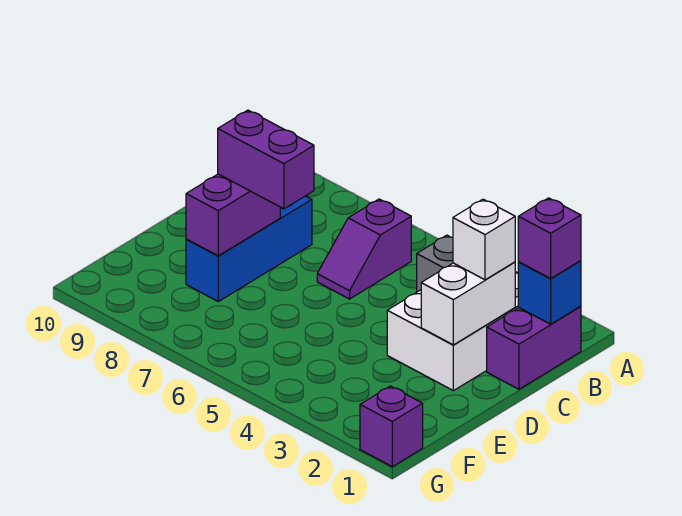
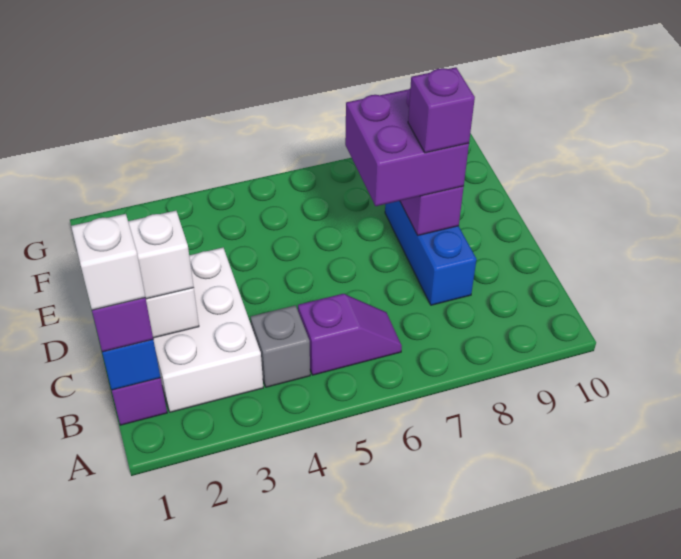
none -> white 1x1 brick [71,214,145,310]
purple 1x2 slope [317,199,411,299] -> purple 1x2 slope turned to [298,294,402,375]
purple 1x2 brick [218,110,314,209] -> purple 2x2 brick [345,89,469,206]
purple 1x1 brick [360,386,423,467] -> purple 1x1 brick moved to [408,67,475,153]

